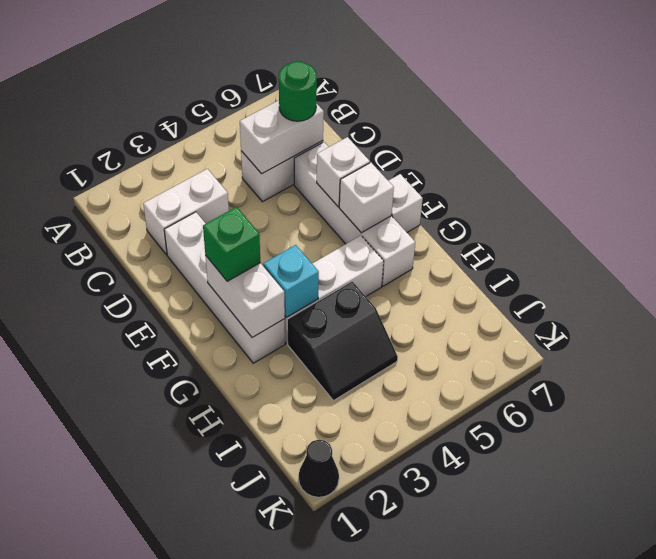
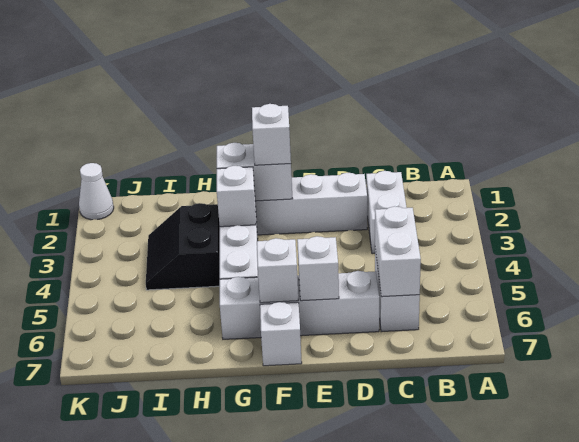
green 1x1 round brick [279,62,317,121] -> none
green 1x1 brick [203,207,260,281] -> white 1x1 brick [252,104,291,165]
cyan 1x1 brick [263,245,319,317] -> white 1x1 brick [217,166,256,227]
black 1x1 cone [299,440,339,497] -> white 1x1 cone [79,163,114,220]

